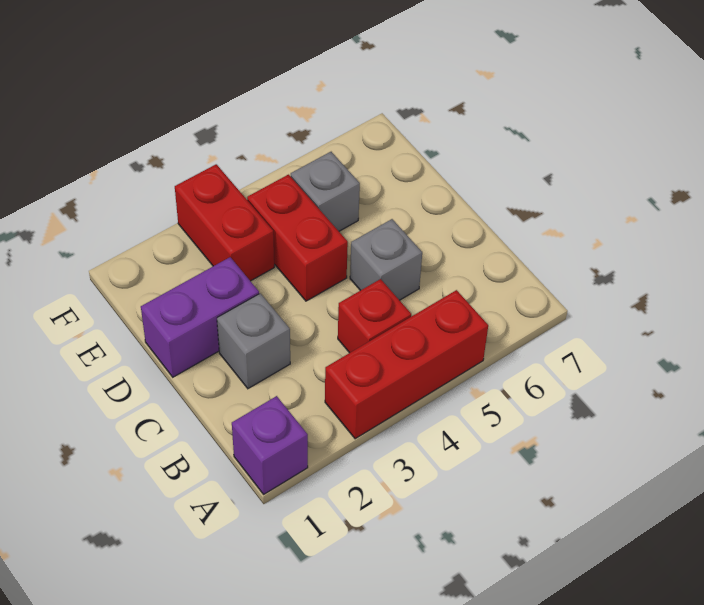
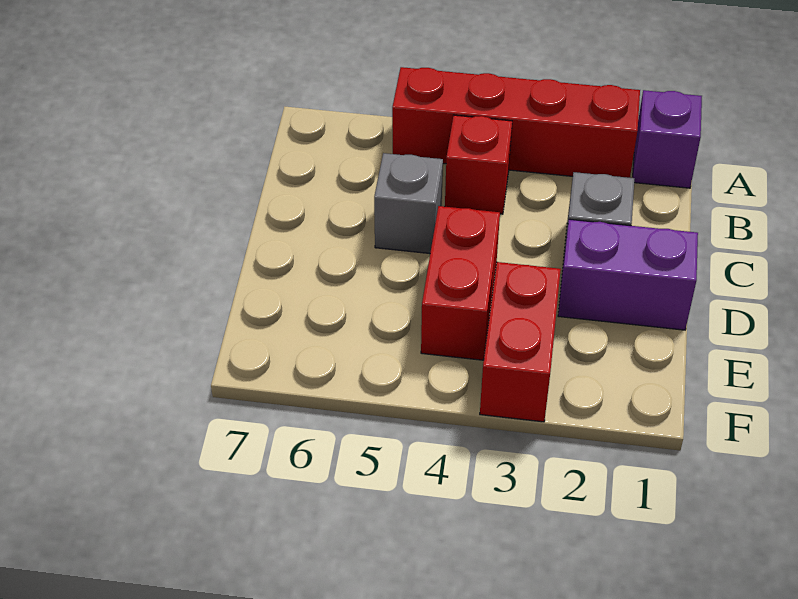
red 1x3 brick [325,290,488,439] -> red 1x4 brick [392,67,640,178]
grey 1x1 brick [291,152,360,231] -> none

